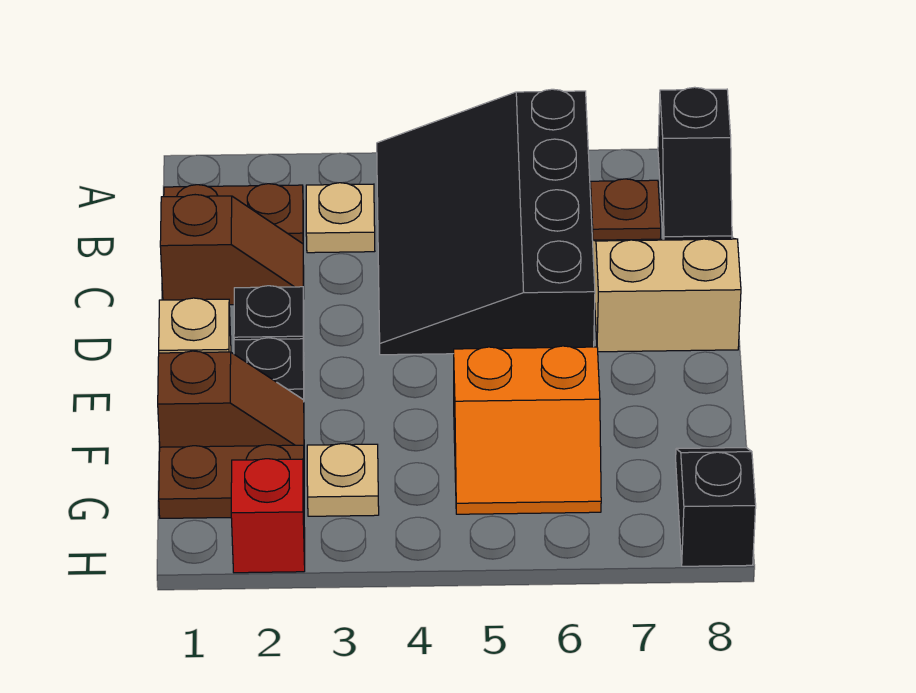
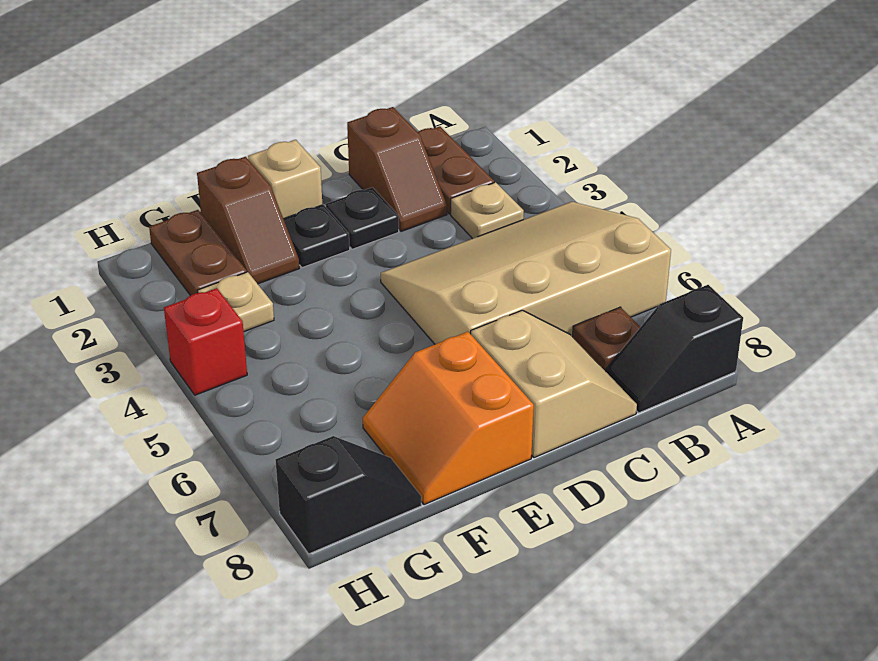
black 3x4 slope [377,89,595,355] -> tan 3x4 slope [381,202,671,344]
orange 2x2 slope [454,346,601,514] -> orange 2x2 slope moved to [363,332,534,505]
red 1x1 brick [231,459,305,573] -> red 1x1 brick moved to [164,288,247,395]

